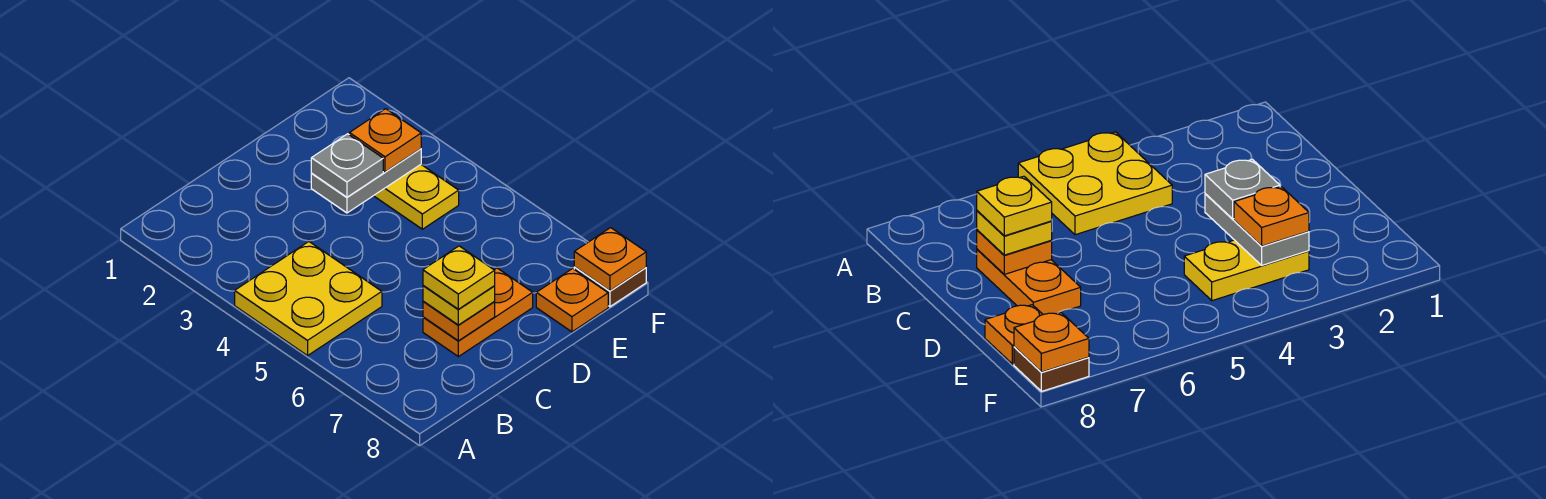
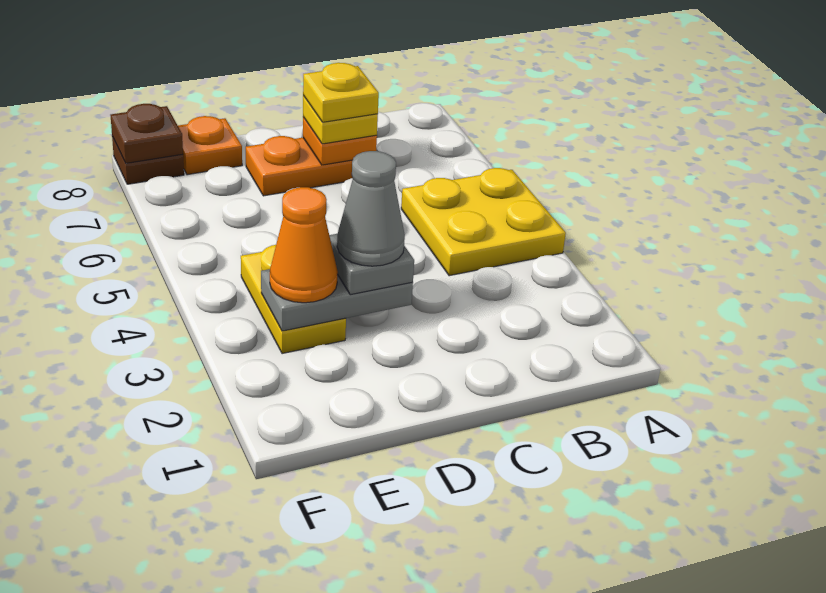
none -> grey 1x1 cone [337,151,405,266]
orange 1x1 plate [349,109,421,172] -> orange 1x1 cone [270,187,338,303]
orange 1x1 plate [574,228,646,291] -> brown 1x1 plate [110,104,183,163]

